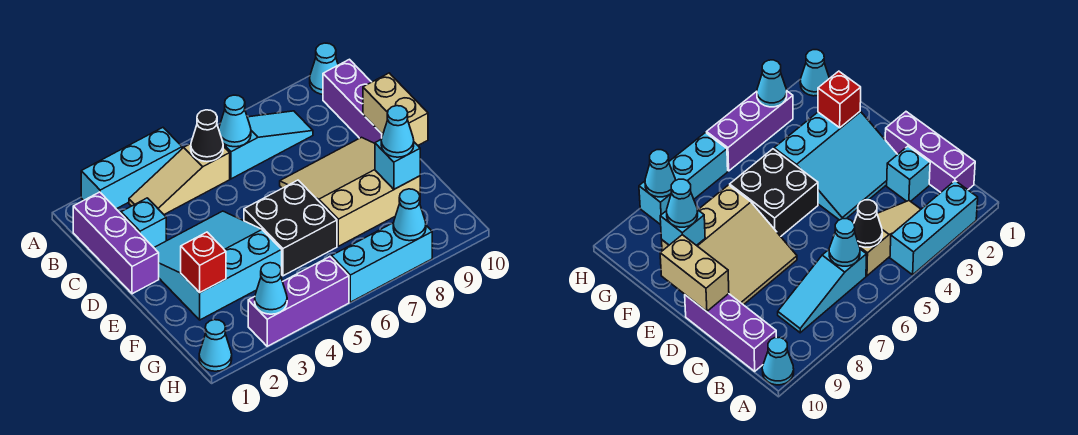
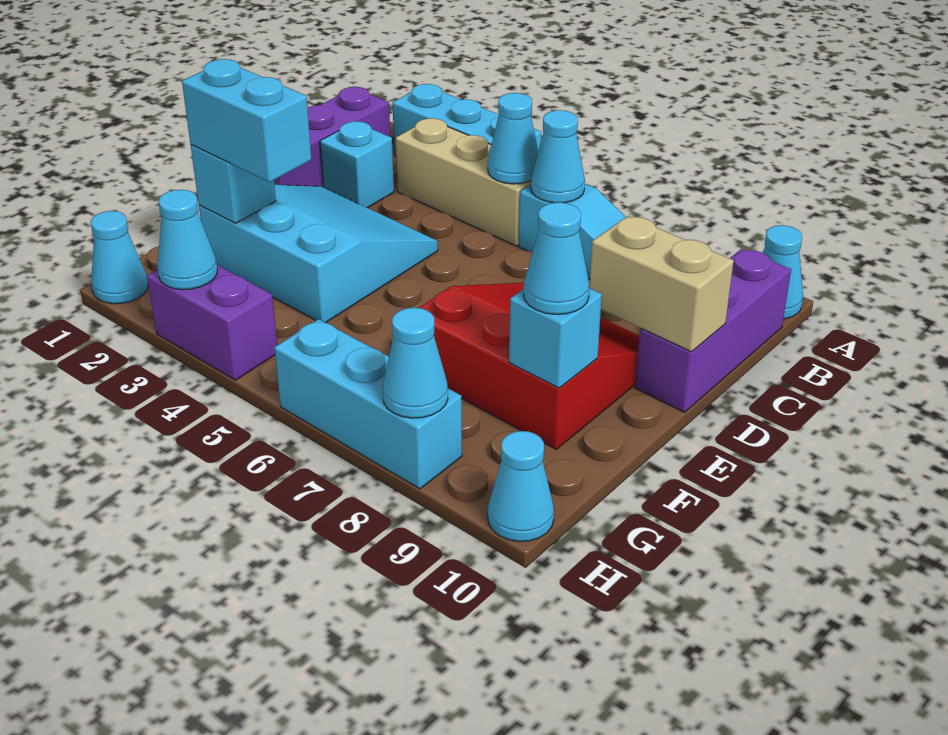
tan 1x3 slope [129,144,230,214] -> tan 1x3 brick [396,118,531,246]
black 1x1 cone [191,110,223,162] -> cyan 1x1 cone [488,93,538,184]
tan 3x3 slope [280,137,420,246] -> red 3x3 slope [419,283,639,449]
tan 1x2 brick [363,73,428,145] -> tan 1x2 brick turned to [589,216,734,352]
black 2x2 brick [244,180,337,276] -> none
red 1x1 brick [181,232,226,293] -> cyan 1x1 brick [191,145,276,223]
none -> cyan 1x2 brick [182,59,312,182]
purple 1x3 brick [248,257,349,346] -> purple 1x2 brick [147,265,277,380]
none -> cyan 1x1 cone [488,431,554,542]

